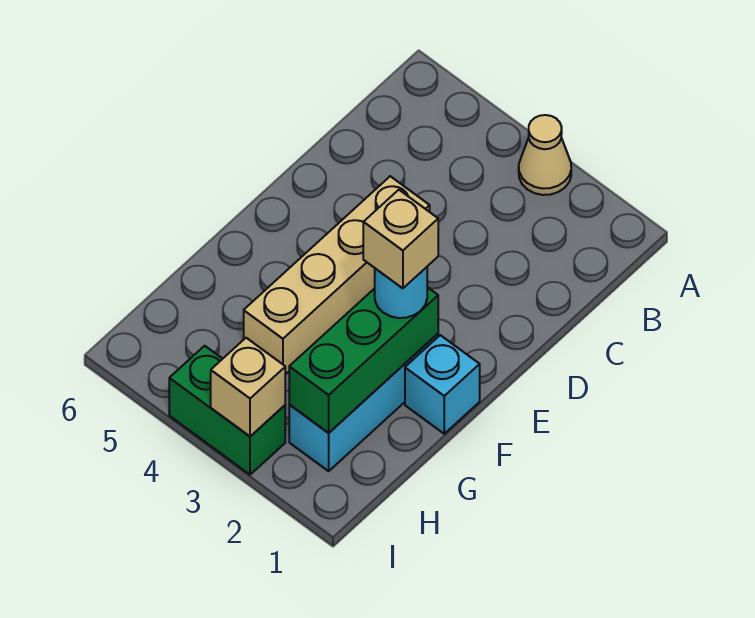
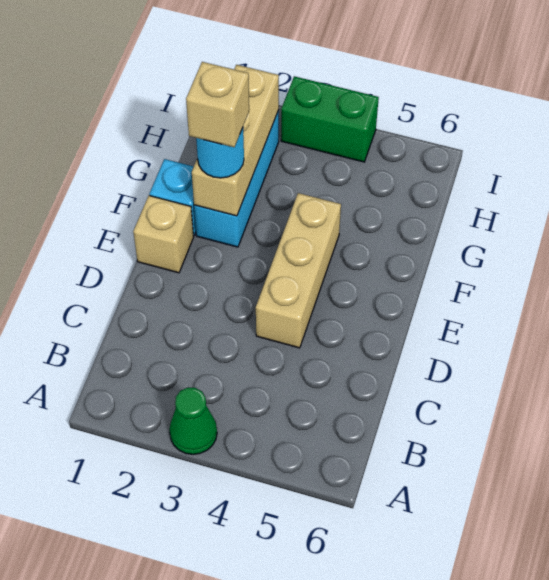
tan 1x1 cone [519,115,571,195] -> green 1x1 cone [169,388,217,454]
tan 1x4 brick [244,176,430,375] -> tan 1x3 brick [256,193,341,348]
green 1x3 brick [289,287,438,433] -> tan 1x3 brick [192,65,279,216]
tan 1x1 brick [211,338,285,436] -> tan 1x1 brick moved to [133,196,194,273]

